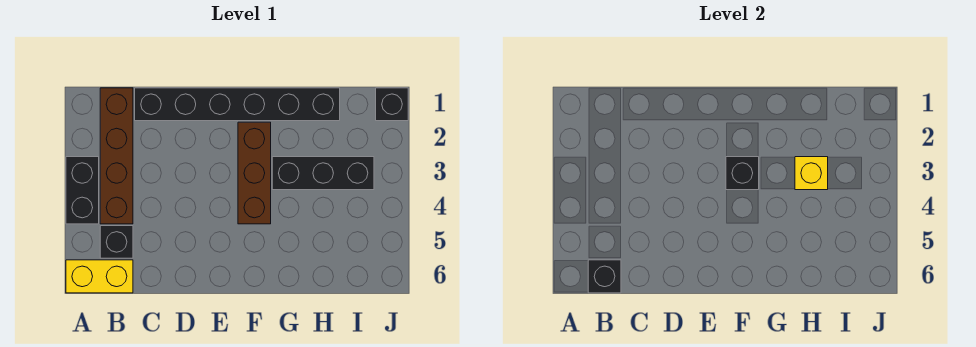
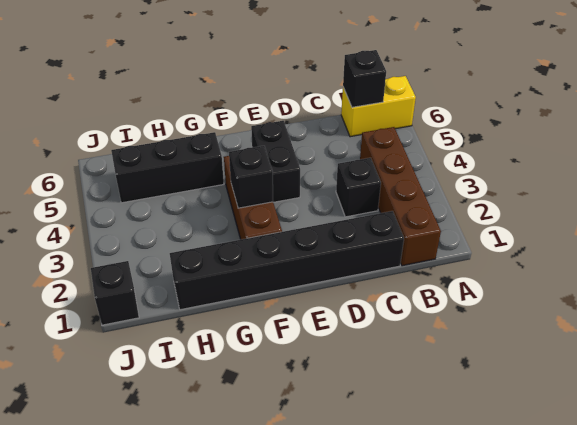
black 1x2 brick [66,157,99,224] -> black 1x2 brick moved to [251,121,300,202]
black 1x1 brick [100,226,133,258] -> black 1x1 brick moved to [336,158,381,217]
black 1x3 brick [272,157,374,190] -> black 1x3 brick moved to [111,132,224,203]
yellow 1x1 brick [795,157,828,190] -> none

